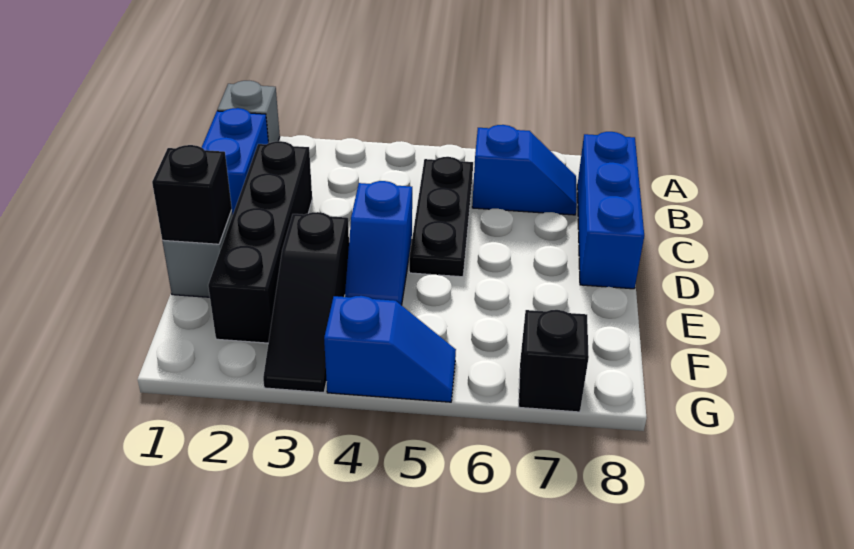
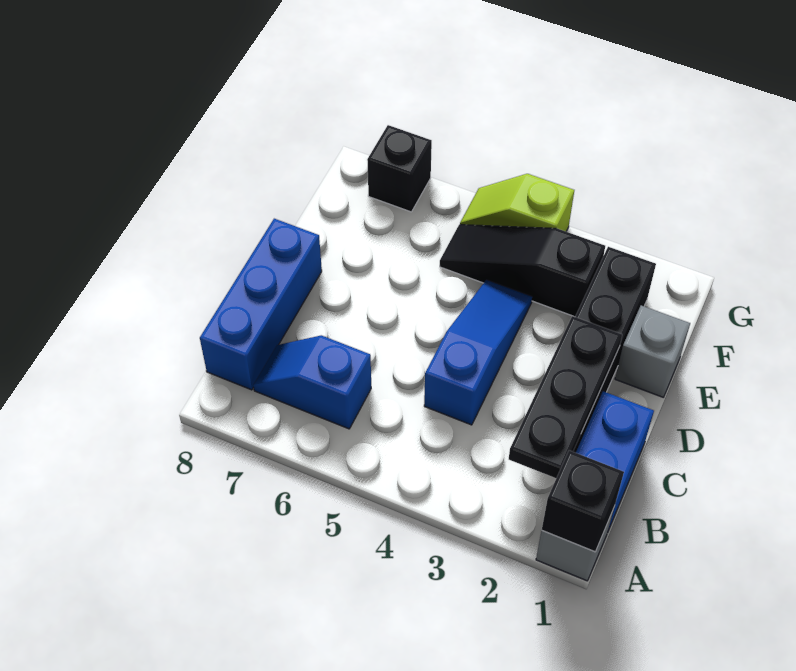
black 1x3 plate [409,157,473,277] -> black 1x3 plate moved to [509,316,622,478]
blue 1x2 slope [345,181,412,305] -> blue 1x3 slope [424,280,532,425]
black 1x1 brick [152,145,232,244] -> black 1x1 brick moved to [542,450,624,552]
black 1x3 slope [263,212,349,393] -> black 1x3 slope turned to [440,225,605,317]
blue 1x2 slope [324,296,456,402] -> lime 1x2 slope [460,174,574,231]

